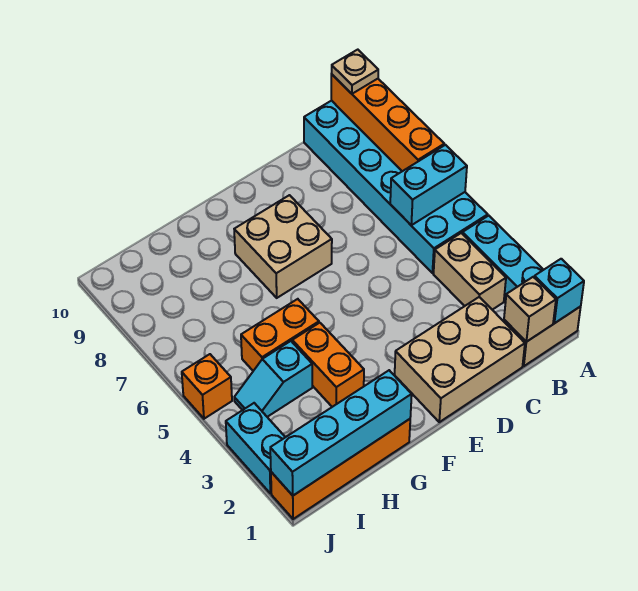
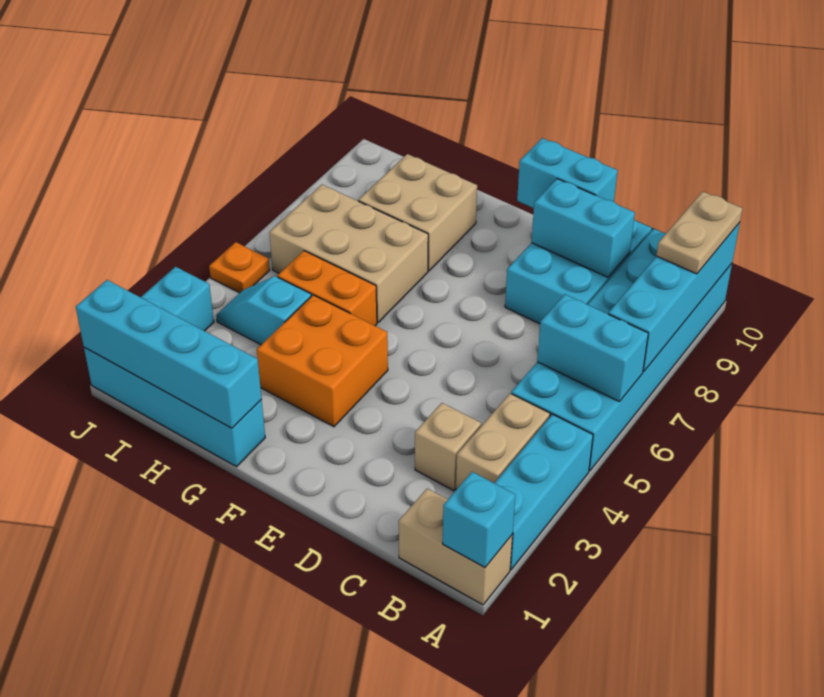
orange 1x4 brick [331,74,444,171] -> cyan 1x4 brick [608,222,740,372]
tan 1x1 plate [332,50,378,94] -> tan 1x2 plate [656,191,742,274]
tan 1x1 brick [504,277,556,342] -> tan 1x1 brick moved to [415,403,481,491]
tan 2x3 brick [395,297,525,422] -> tan 2x3 brick moved to [269,185,428,322]
none -> cyan 2x3 brick [505,220,652,324]
none -> cyan 1x2 brick [531,179,635,277]
none -> cyan 1x2 brick [517,138,618,208]
tan 2x2 brick [234,195,332,298] -> tan 2x2 brick moved to [358,154,477,271]
orange 1x4 brick [271,419,410,519] -> cyan 1x4 brick [84,347,265,467]
orange 1x2 brick [292,323,364,407] -> orange 2x2 brick [257,295,388,427]
orange 1x1 brick [182,354,232,419] -> orange 1x1 plate [209,242,270,293]

